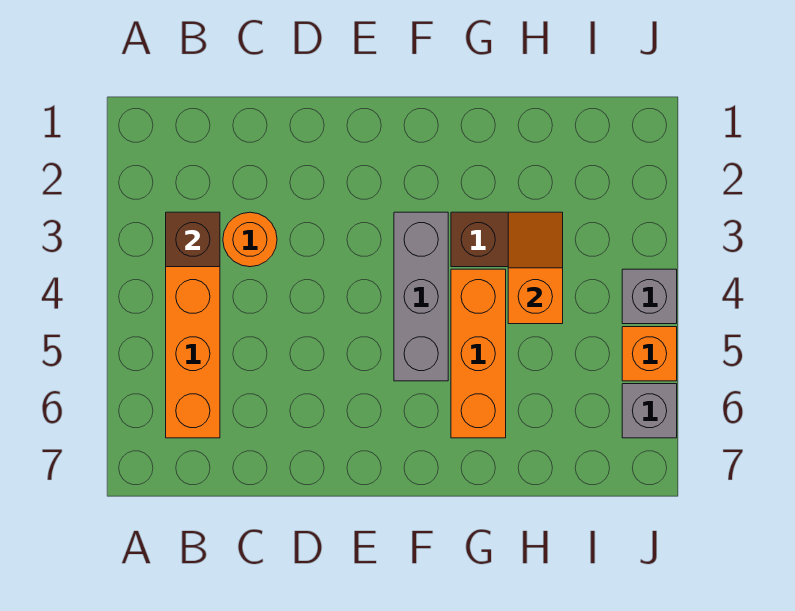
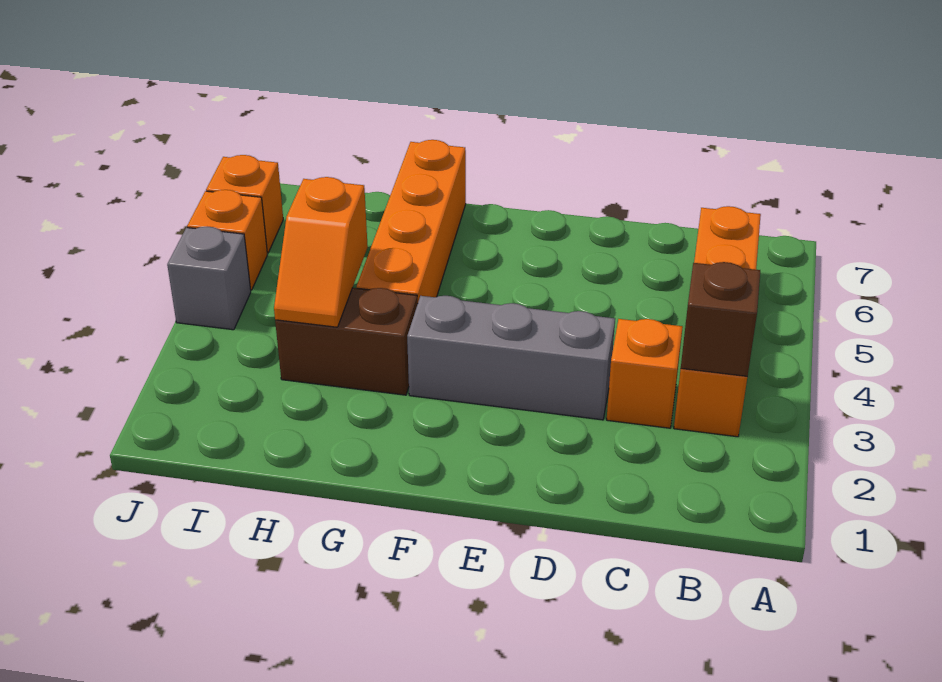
orange 1x1 round brick [223,212,277,267] -> orange 1x1 brick [607,319,683,428]
grey 1x3 brick [394,212,448,381] -> grey 1x3 brick turned to [407,296,615,420]
orange 1x3 brick [451,269,506,438] -> orange 1x4 brick [357,140,466,304]
grey 1x1 brick [622,384,677,438] -> orange 1x1 brick [206,155,283,253]

